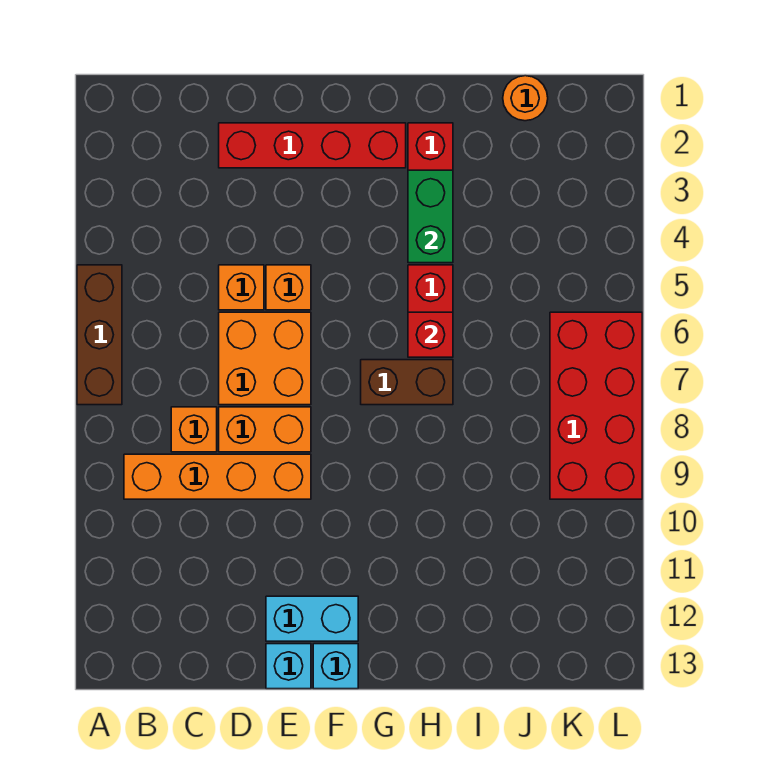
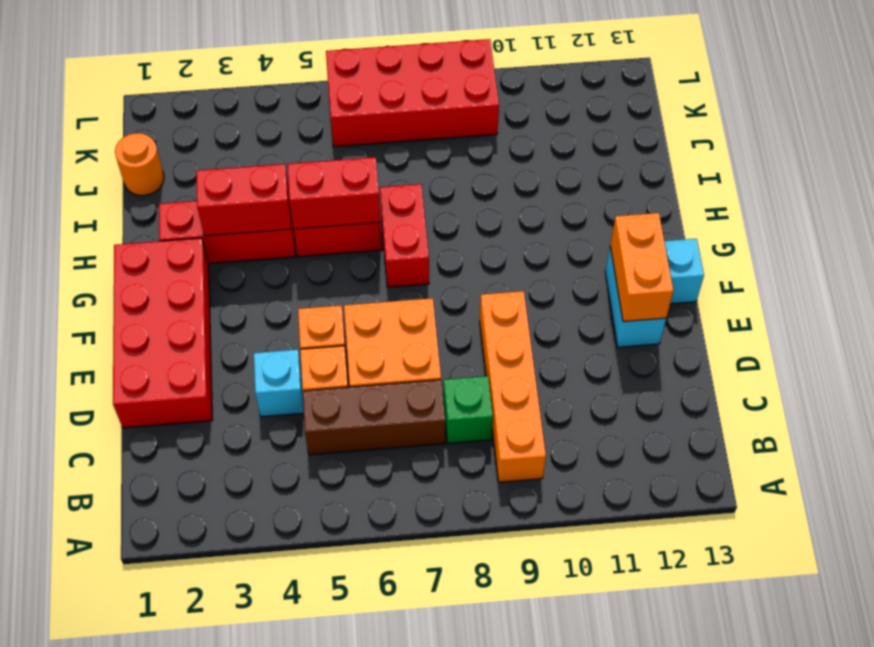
brown 1x3 brick [77,265,122,405] -> brown 1x3 brick moved to [303,380,445,455]
orange 1x1 brick [171,407,217,452] -> green 1x1 brick [443,376,493,443]
red 1x4 brick [219,123,406,168] -> red 2x4 brick [113,238,213,428]
orange 1x2 brick [219,407,311,452] -> orange 1x2 brick moved to [610,213,673,322]
cyan 1x1 brick [266,644,311,689] -> cyan 1x1 brick moved to [254,350,304,417]
brown 1x2 brick [361,360,453,405] -> red 1x2 brick [380,184,429,287]
green 1x2 brick [408,170,453,263] -> red 1x2 brick [196,164,291,236]
red 1x1 brick [408,312,453,357] -> red 1x2 brick [287,157,381,229]

